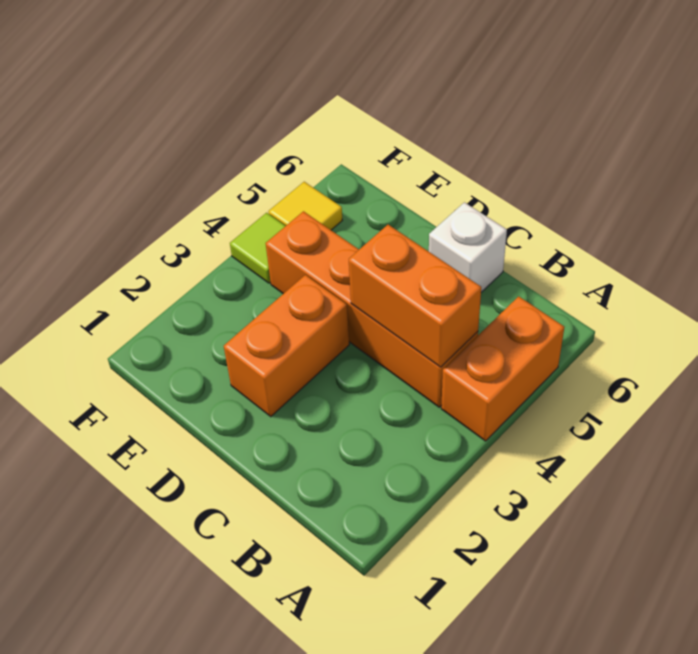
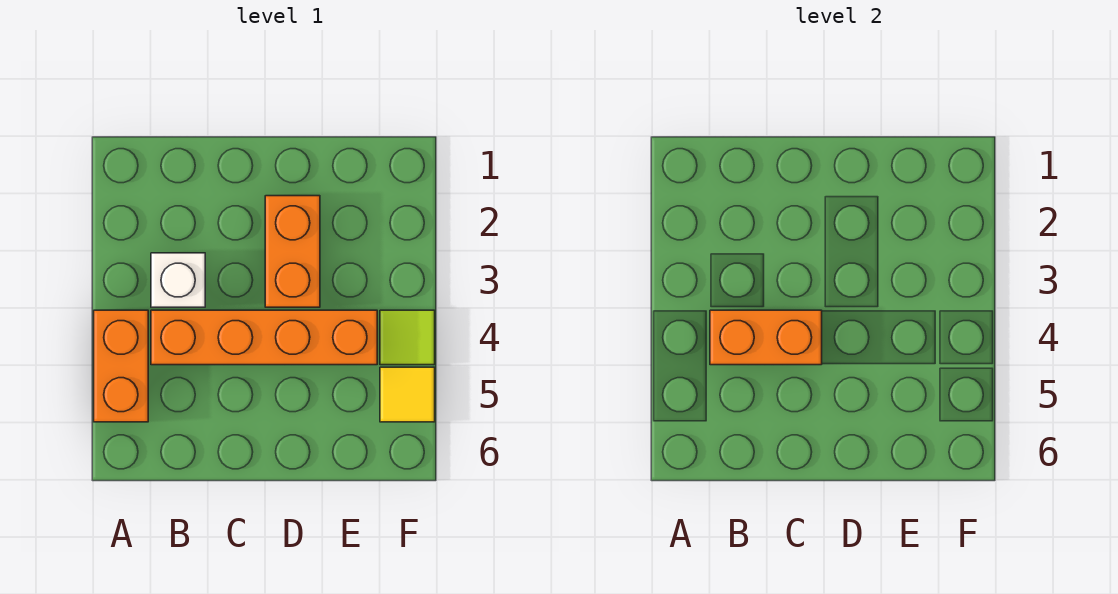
white 1x1 brick [429,202,507,292] -> white 1x1 brick moved to [151,253,205,307]

